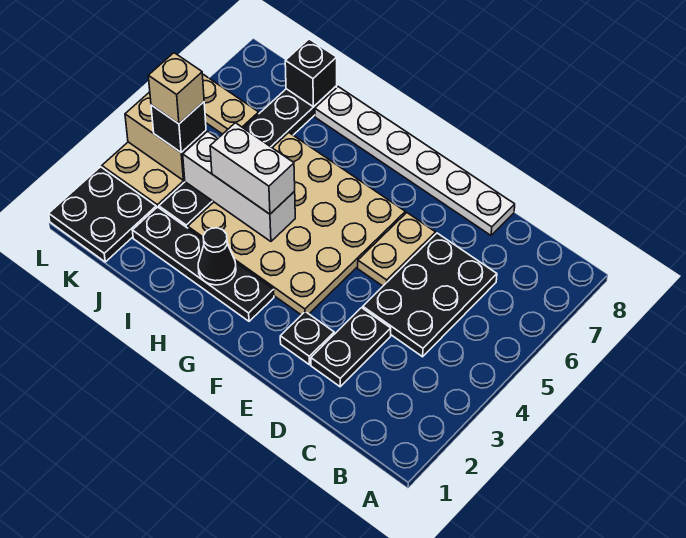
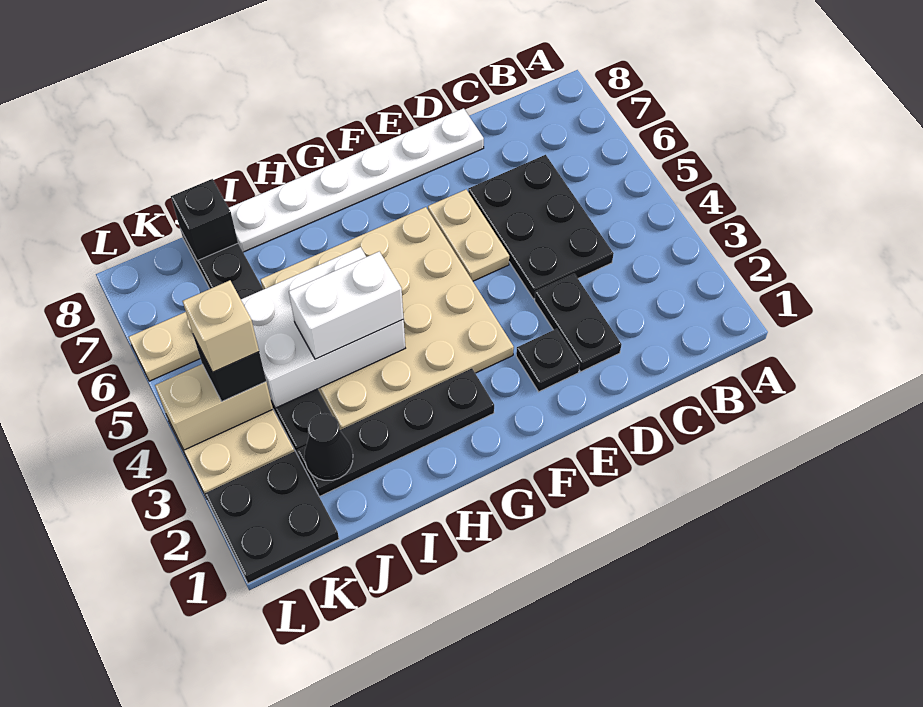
black 1x1 cone [198,228,236,285] -> black 1x1 cone moved to [304,413,353,480]
white 1x3 brick [183,131,295,241] -> white 2x3 brick [241,247,405,408]

